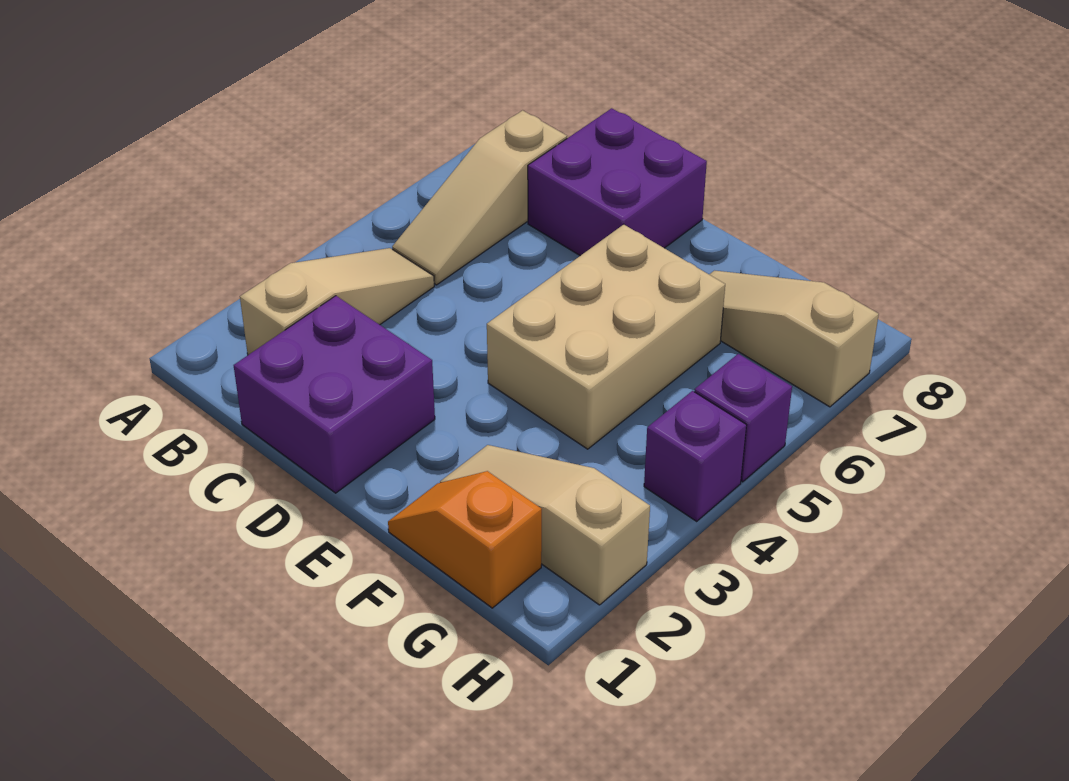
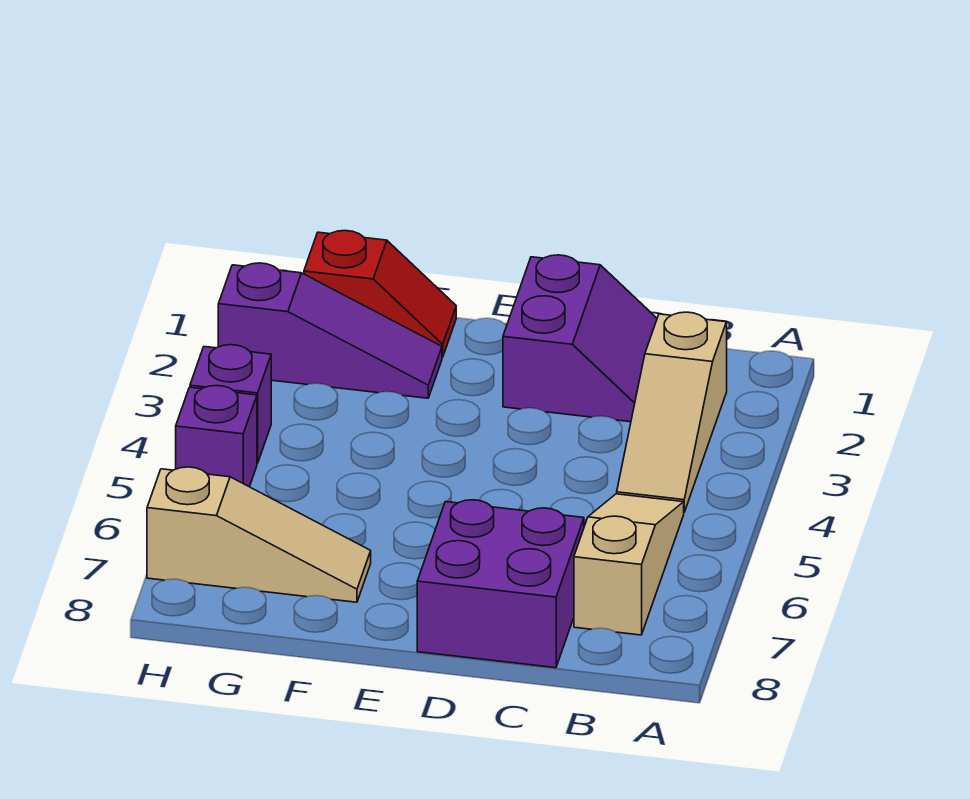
purple 2x2 brick [234,296,435,493] -> purple 2x2 slope [503,255,657,422]
tan 2x3 brick [487,224,725,449] -> none
orange 1x2 slope [388,471,542,608] -> red 1x2 slope [304,231,456,358]
tan 1x3 slope [440,445,650,605] -> purple 1x3 slope [218,263,442,398]

